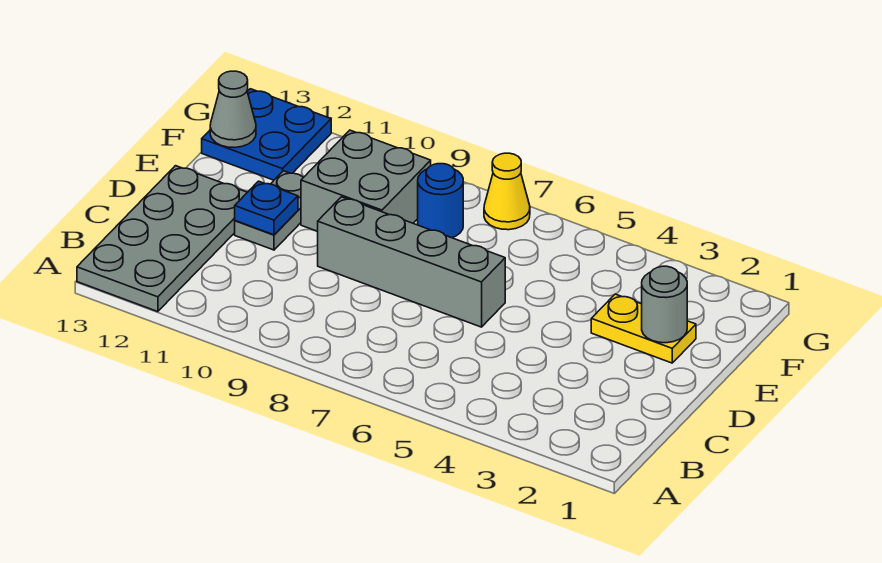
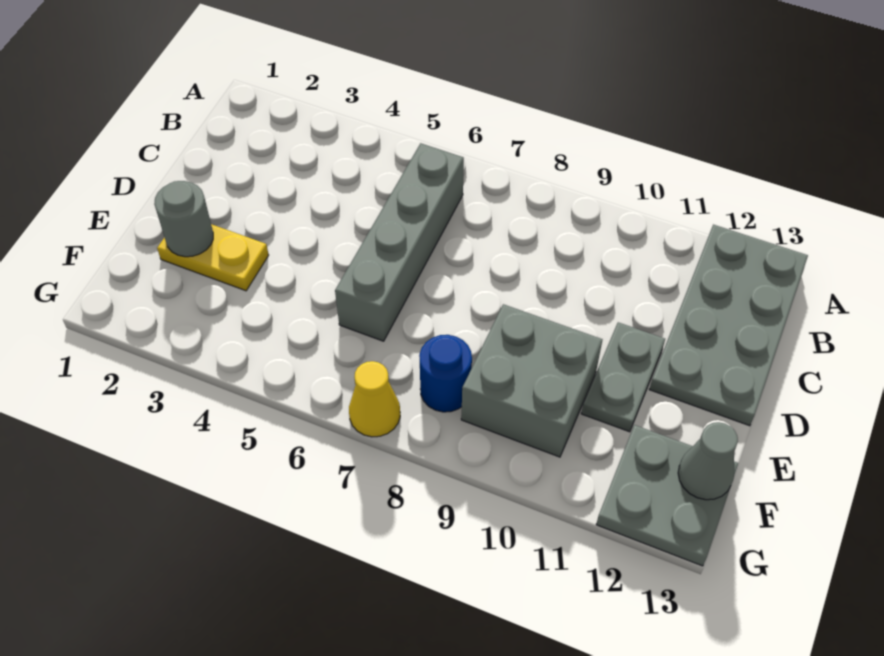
grey 1x4 brick [318,197,505,327] -> grey 1x4 brick turned to [335,143,464,341]
blue 1x1 plate [235,181,298,235] -> none
blue 2x2 plate [202,89,331,180] -> grey 2x2 plate [596,425,738,566]

